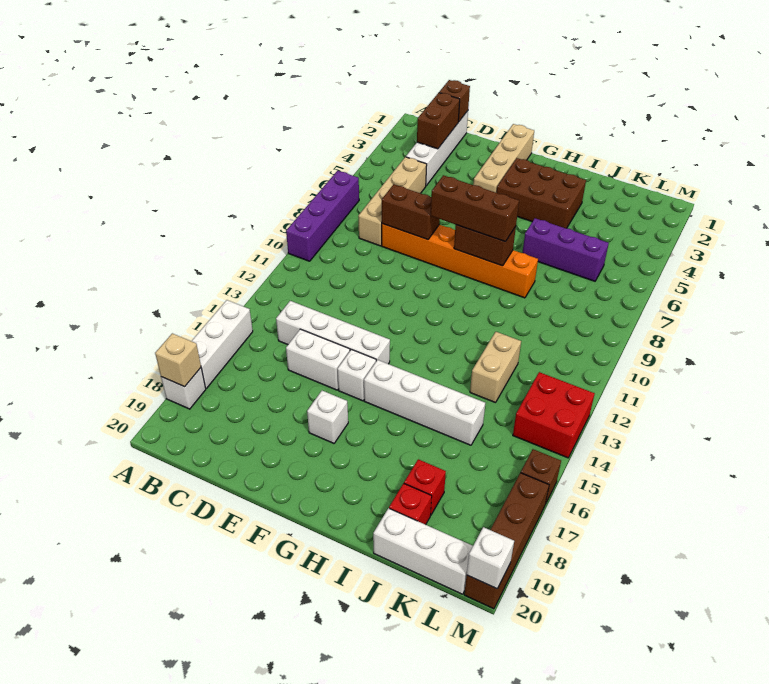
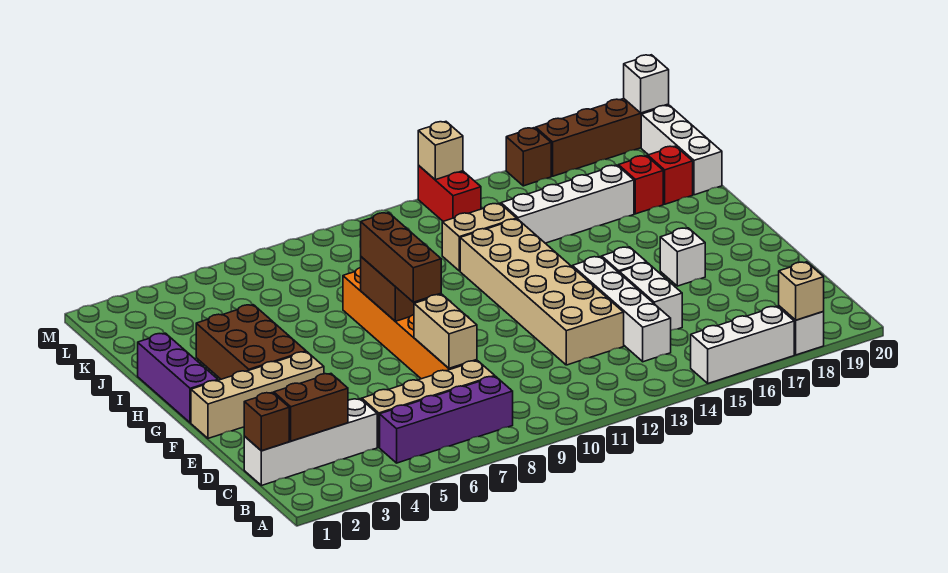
purple 1x4 brick [286,171,359,261] -> purple 1x4 brick moved to [380,376,513,463]
brown 1x2 brick [382,184,440,240] -> tan 1x2 brick [414,295,477,368]
none -> tan 2x6 brick [460,219,624,365]
white 1x4 brick [364,360,485,445] -> white 1x4 brick turned to [501,165,634,243]
purple 1x3 brick [523,218,609,281] -> purple 1x3 brick moved to [138,333,218,423]
red 2x2 brick [513,372,595,458] -> red 1x2 brick [418,165,481,221]
none -> tan 1x1 brick [418,122,463,180]

